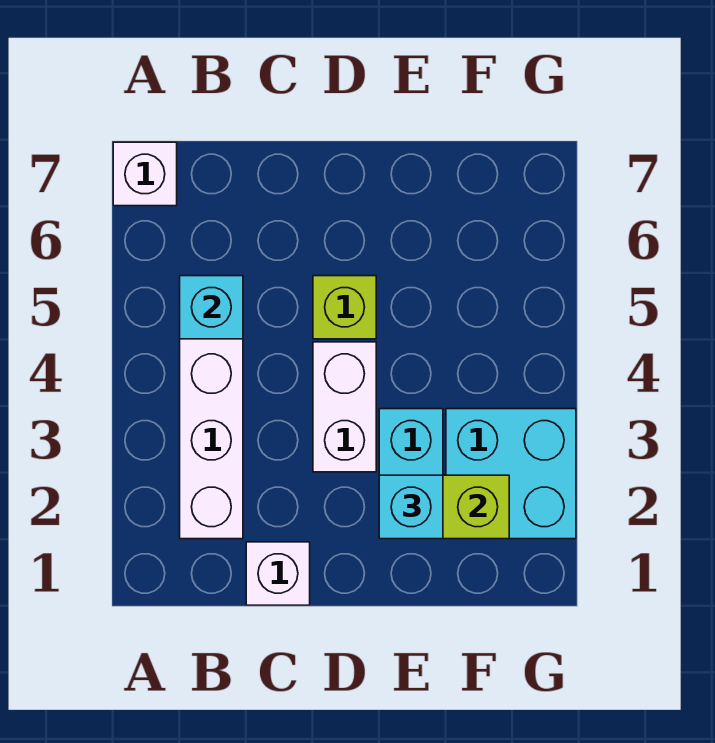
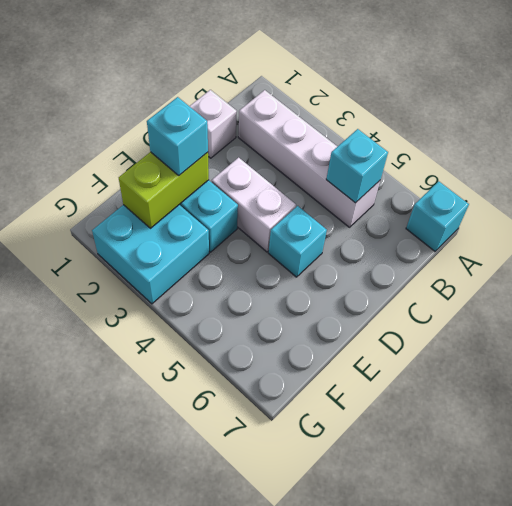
white 1x1 brick [113,142,177,206] -> cyan 1x1 brick [406,181,469,251]
lime 1x1 brick [313,276,376,339] -> cyan 1x1 brick [269,206,327,277]

